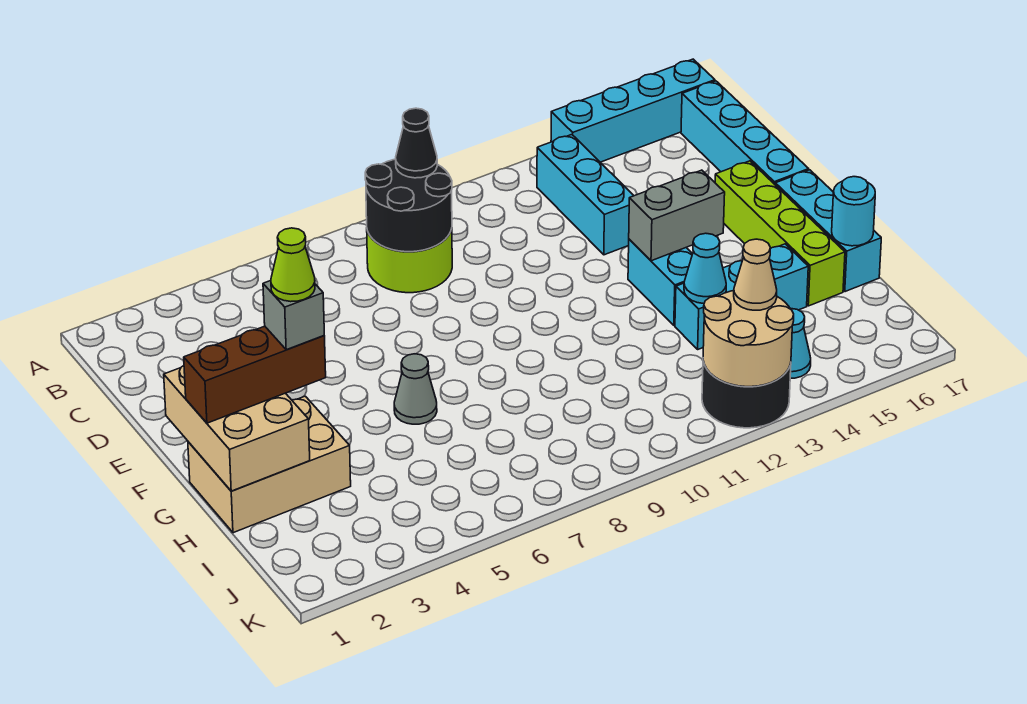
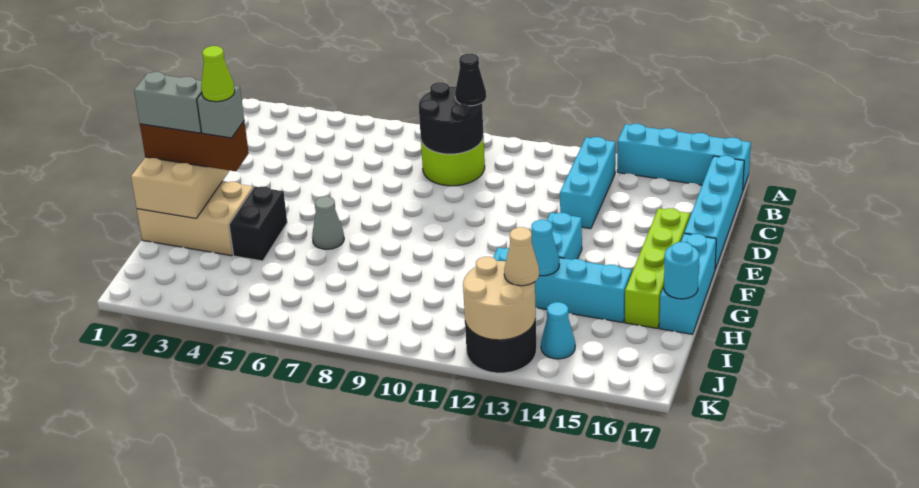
grey 1x2 brick [629,170,725,261] -> grey 1x2 brick moved to [134,72,202,133]
none -> black 1x2 brick [229,187,287,261]
cyan 1x3 brick [675,244,808,349] -> cyan 1x4 brick [493,248,632,323]

